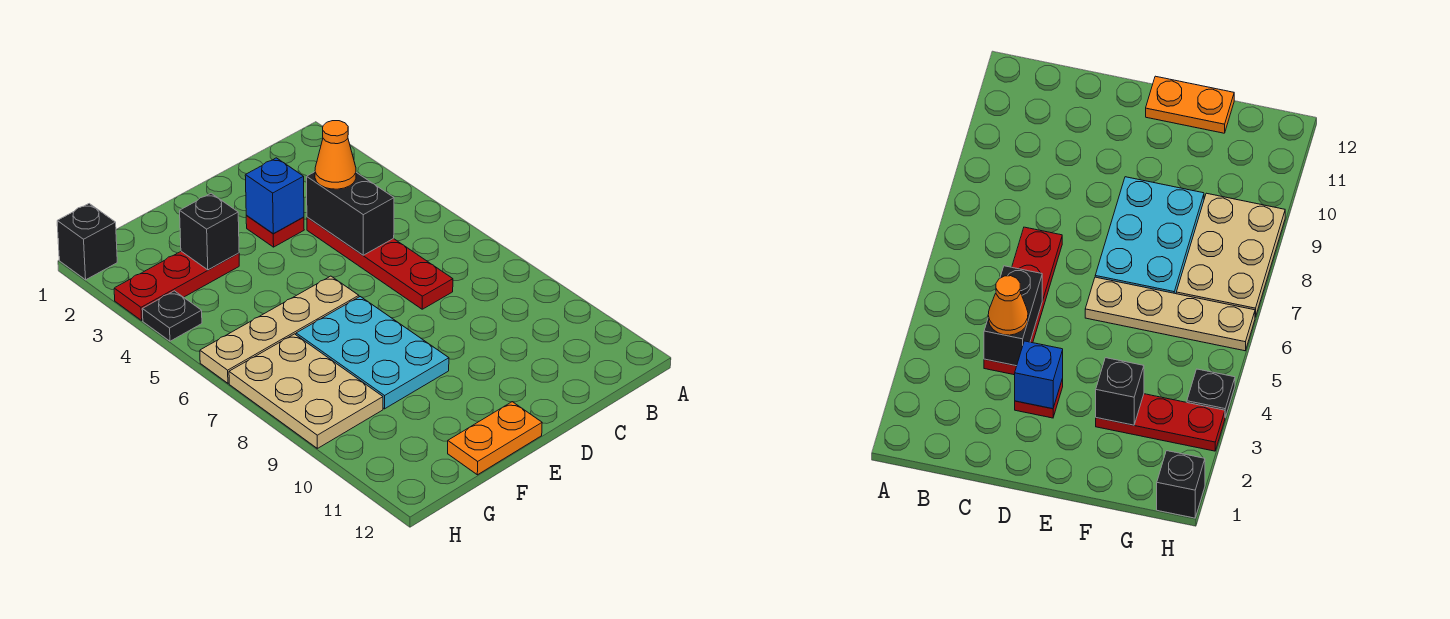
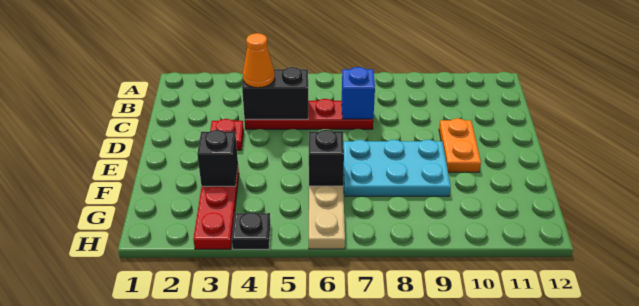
blue 1x1 brick [245,158,304,234] -> blue 1x1 brick moved to [342,67,375,119]
orange 1x2 plate [448,402,542,475] -> orange 1x2 plate moved to [439,118,481,172]
tan 2x3 plate [229,334,383,448] -> none
black 1x1 brick [57,204,117,280] -> black 1x1 brick moved to [309,130,344,186]

